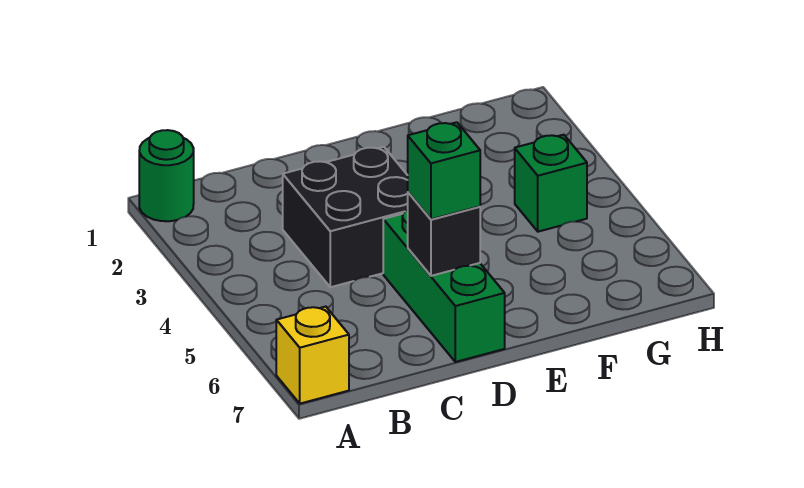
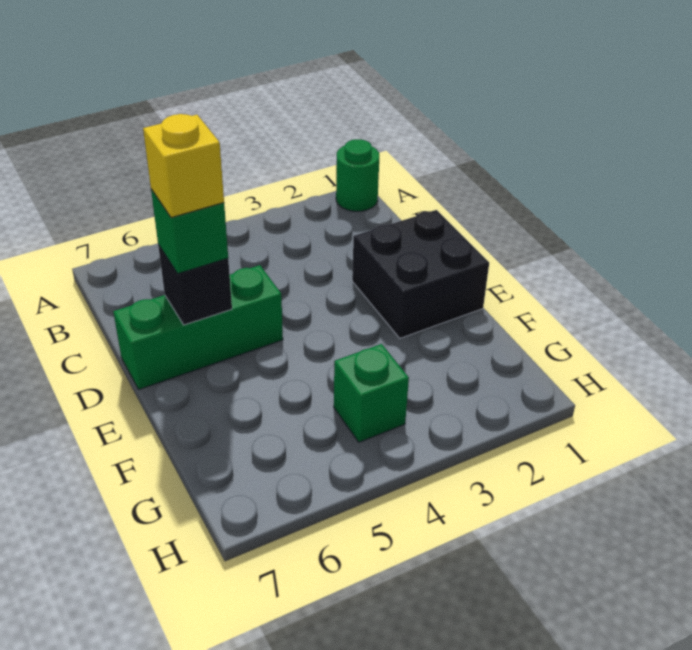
yellow 1x1 brick [276,307,349,404] -> yellow 1x1 brick moved to [143,114,224,218]
black 2x2 brick [283,147,408,287] -> black 2x2 brick moved to [352,210,489,338]

